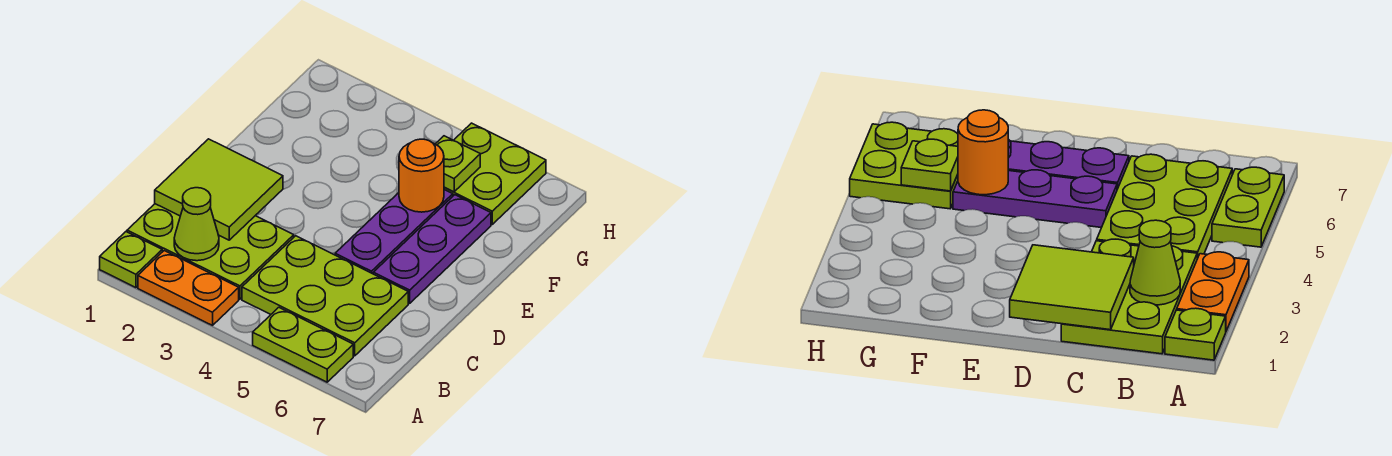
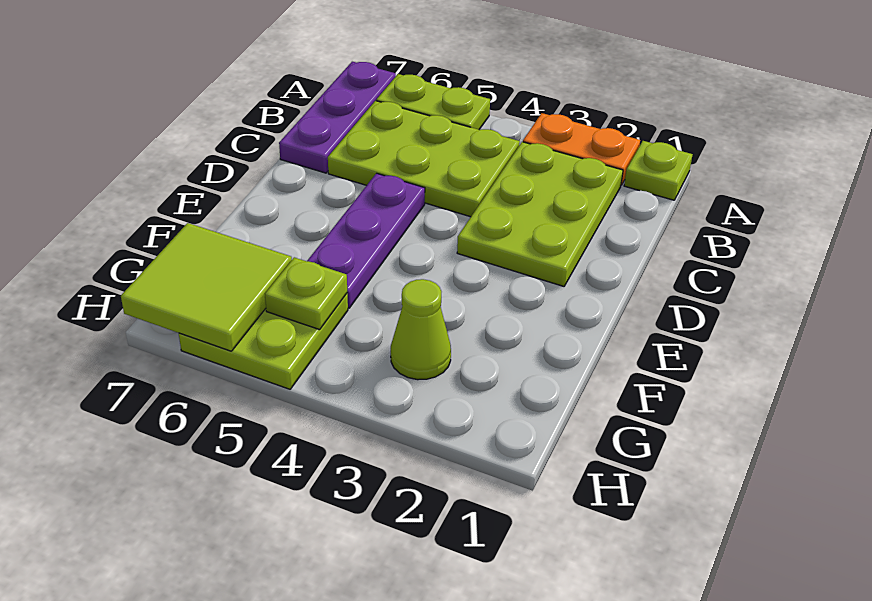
lime 2x3 plate [127,204,294,299] -> lime 2x3 plate turned to [457,142,623,286]
lime 1x1 cone [174,188,219,261] -> lime 1x1 cone moved to [391,279,451,380]
lime 2x2 tile [155,139,283,240] -> lime 2x2 tile moved to [121,223,292,351]
purple 1x3 plate [373,195,491,303] -> purple 1x3 plate moved to [279,62,396,173]
orange 1x1 round brick [399,139,444,212] -> none

